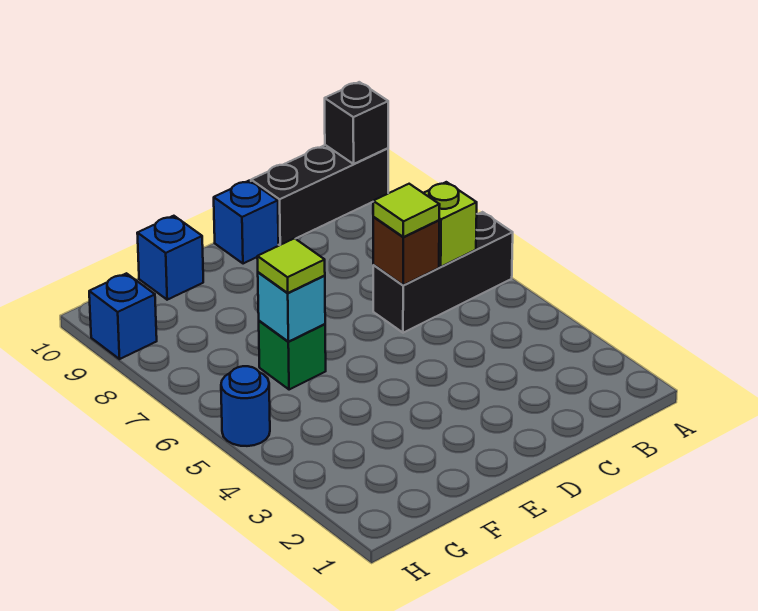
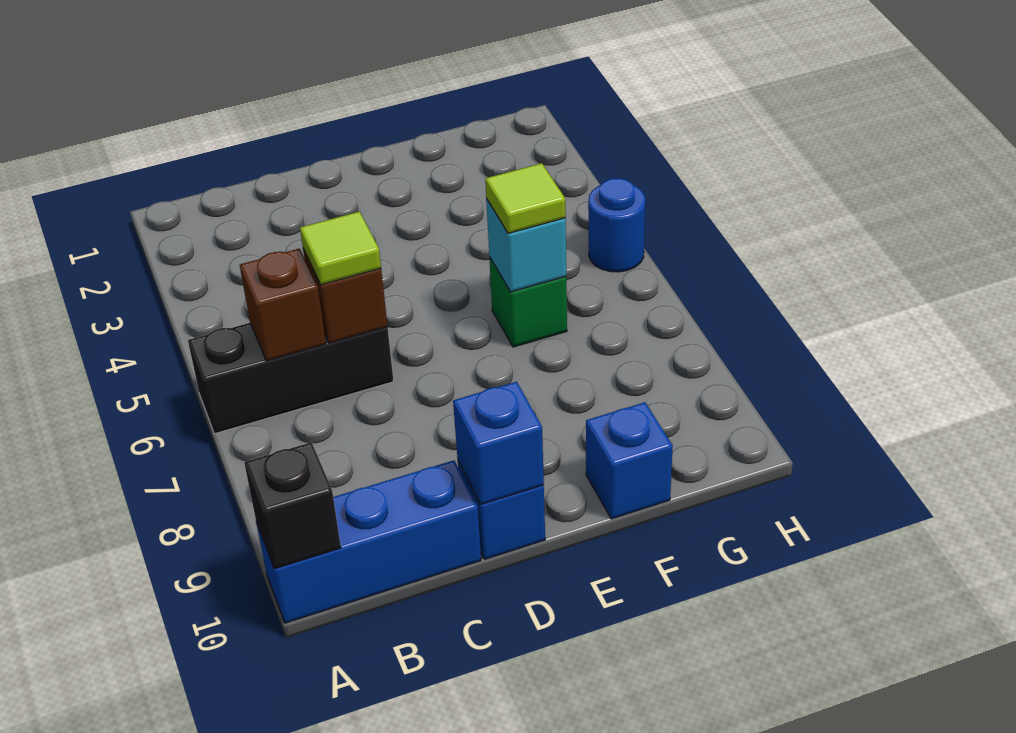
black 1x3 brick [251,145,388,245] -> blue 1x3 brick [256,460,481,623]
lime 1x1 brick [424,182,477,267] -> brown 1x1 brick [240,249,326,361]
blue 1x1 brick [89,273,157,359] -> blue 1x1 brick moved to [453,382,544,504]

